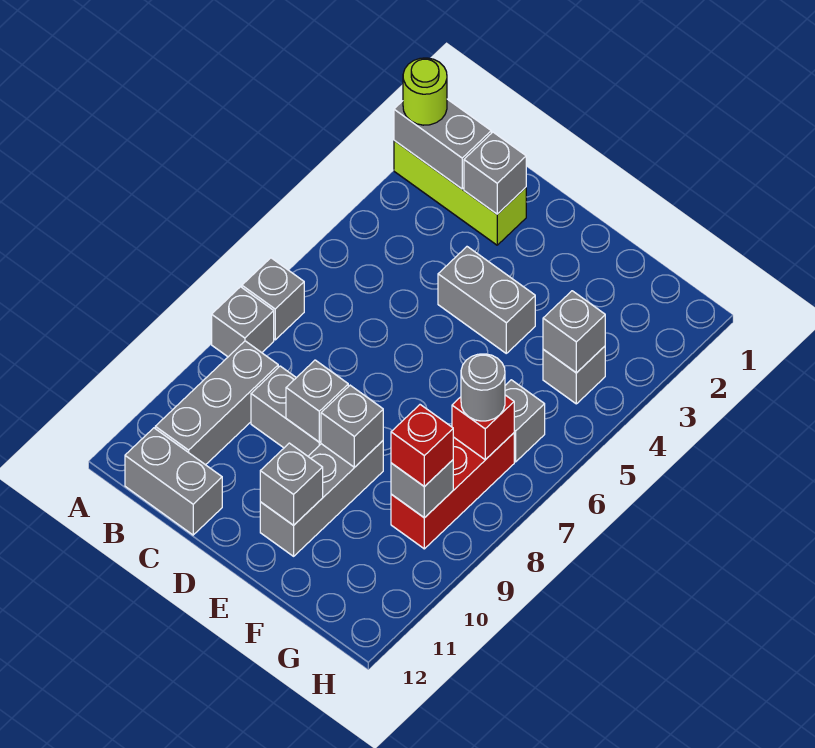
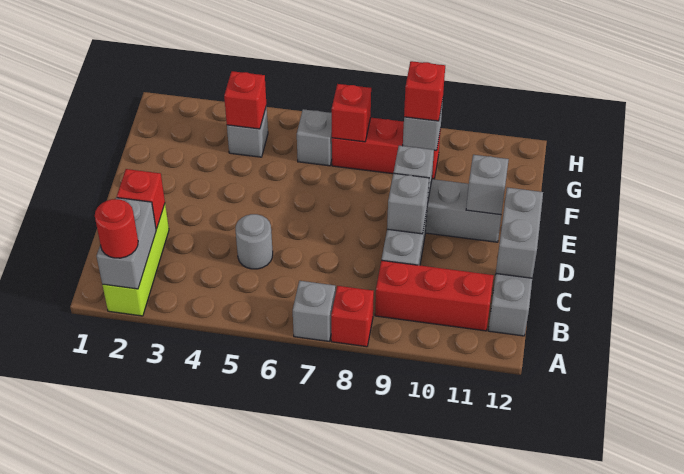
lime 1x1 round brick [403,58,447,125] -> red 1x1 round brick [95,199,138,258]
grey 1x1 brick [212,287,274,357] -> red 1x1 brick [331,286,374,347]
grey 1x3 brick [155,341,278,465] -> red 1x3 brick [375,260,494,331]
grey 1x1 brick [464,132,526,214] -> red 1x1 brick [117,169,165,229]
grey 1x2 brick [438,247,535,353] -> grey 1x2 brick moved to [496,188,543,278]
grey 1x1 brick [543,291,605,373] -> red 1x1 brick [224,71,266,129]
grey 1x1 round brick [461,354,505,421] -> grey 1x1 round brick moved to [236,214,273,269]

